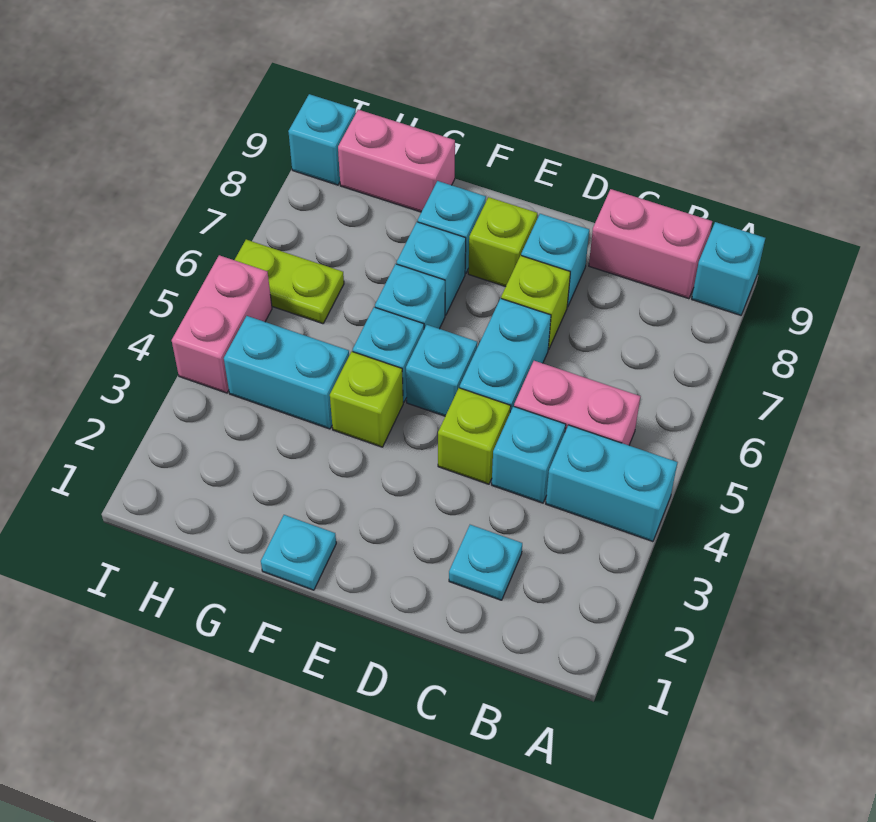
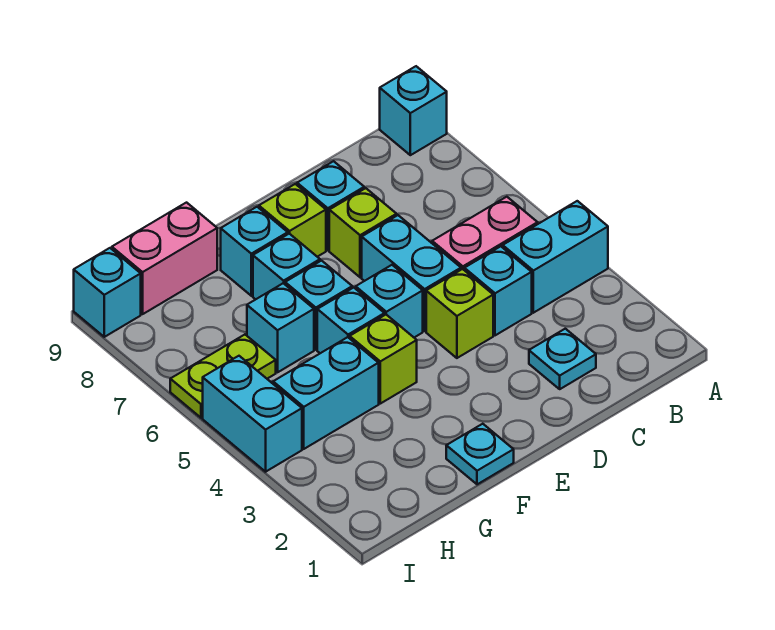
pink 1x2 brick [589,189,712,299] -> none
none -> cyan 1x1 brick [247,283,314,372]
pink 1x2 brick [172,255,272,393] -> cyan 1x2 brick [203,356,302,472]

